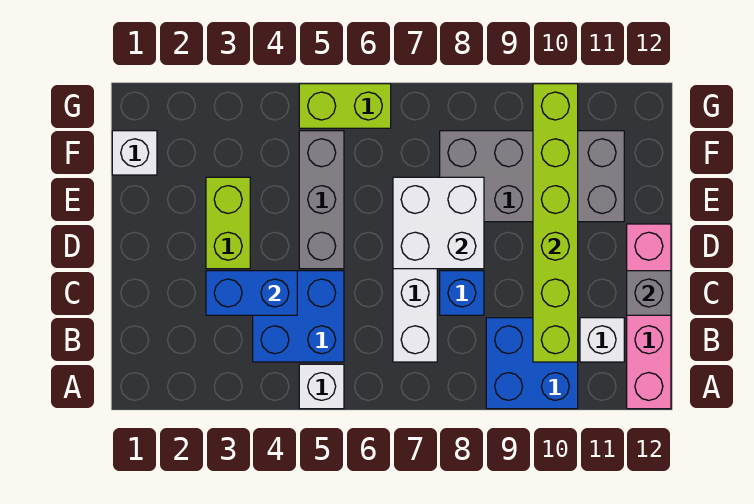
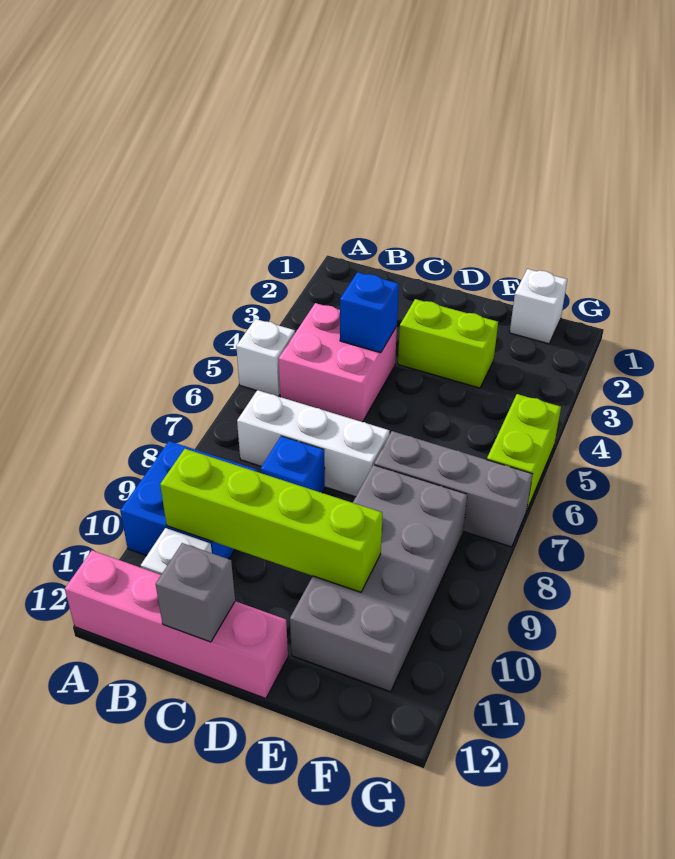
blue 2x2 brick [253,271,344,362] -> pink 2x2 brick [278,303,397,422]
lime 1x6 brick [533,84,578,362] -> lime 1x4 brick [160,449,382,592]
blue 1x2 brick [206,271,297,315] -> blue 1x1 brick [340,272,399,353]
grey 1x3 brick [299,131,344,269] -> grey 1x3 brick moved to [374,431,533,547]
white 2x2 brick [393,177,484,269] -> none

